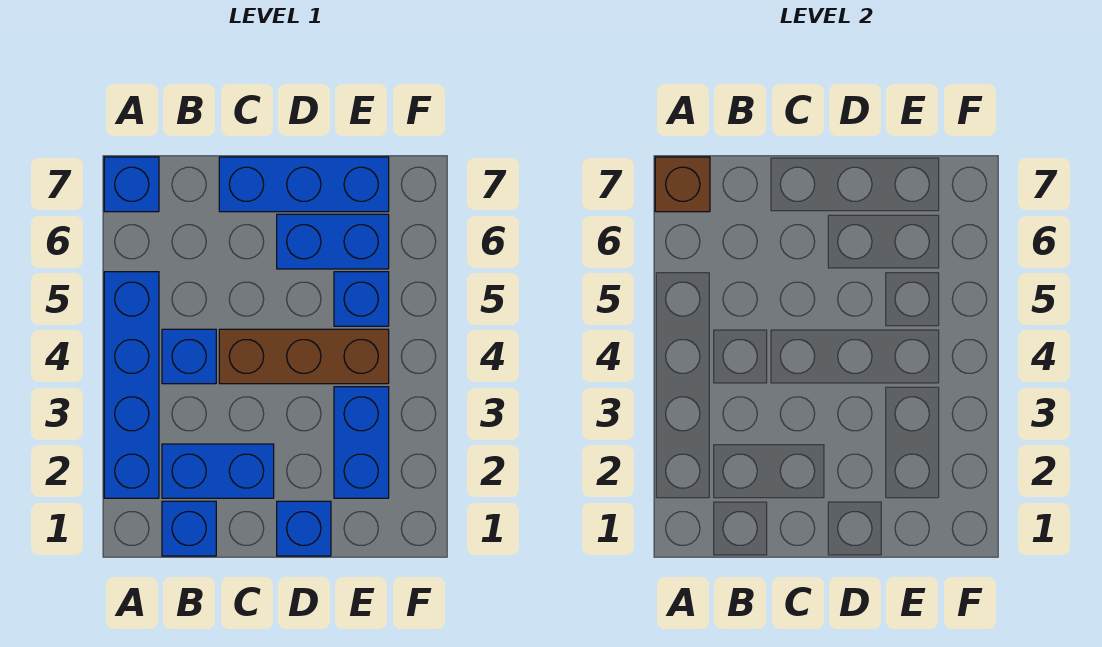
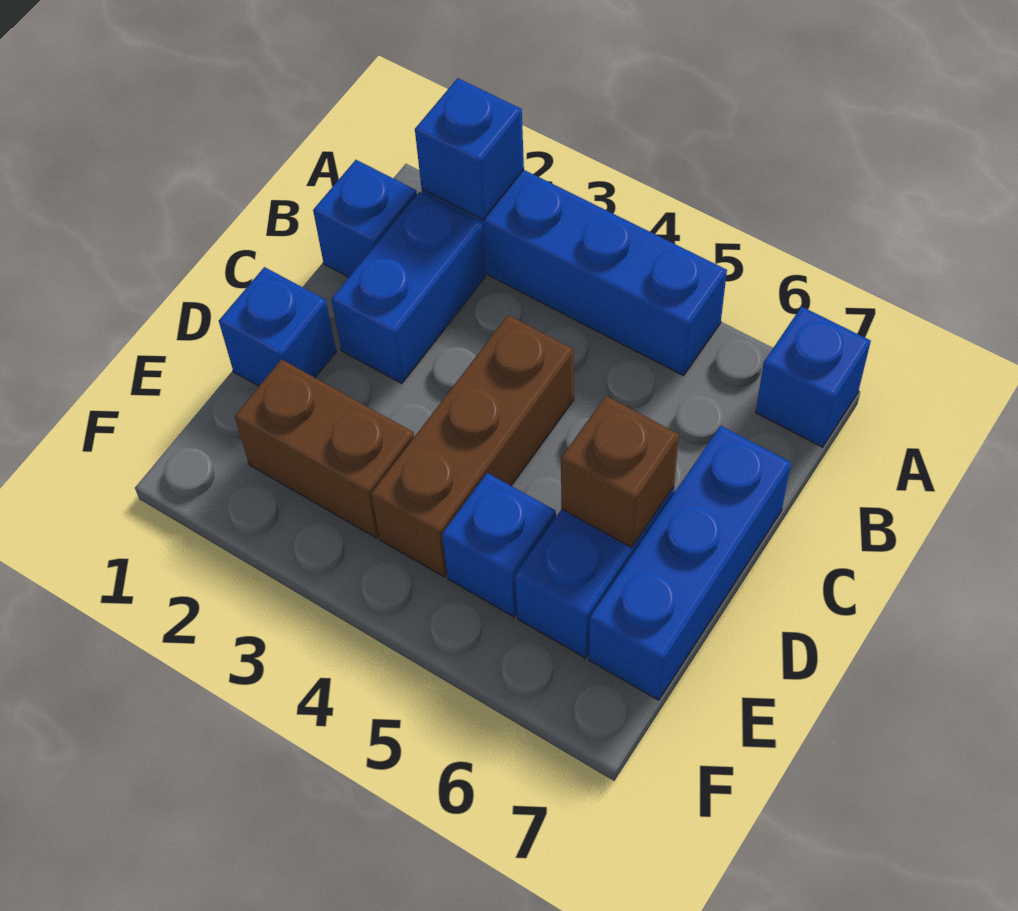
brown 1x1 brick [655,157,710,212] -> brown 1x1 brick moved to [561,396,679,547]
blue 1x1 brick [162,329,216,384] -> blue 1x1 brick moved to [415,78,524,220]
blue 1x2 brick [334,387,389,498] -> brown 1x2 brick [235,359,414,538]

